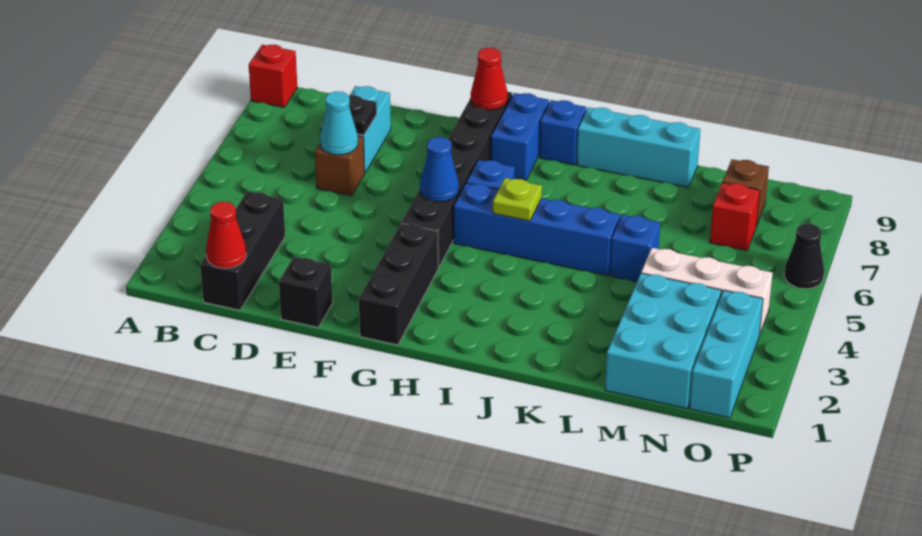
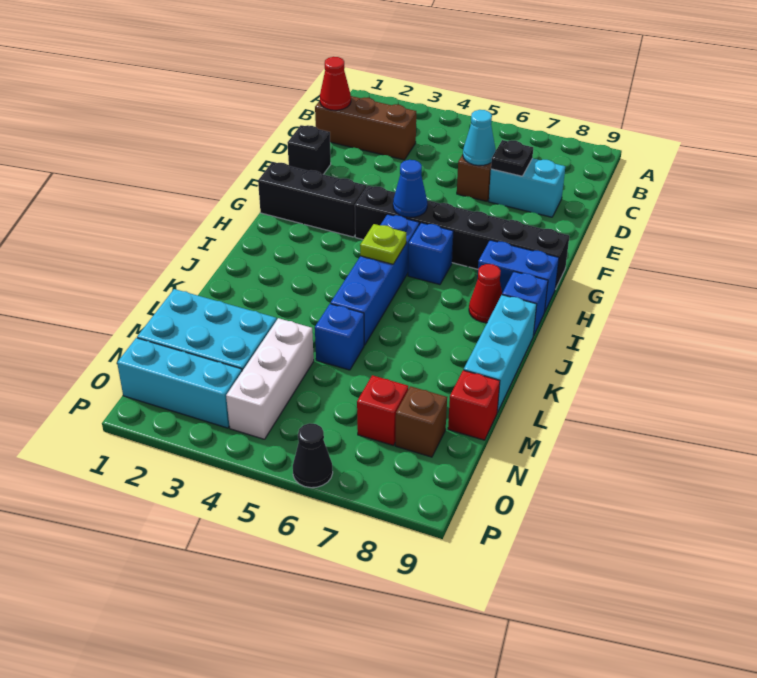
red 1x1 brick [249,45,297,107] -> red 1x1 brick moved to [448,370,500,440]
black 1x3 brick [200,191,285,310] -> brown 1x3 brick [315,96,416,160]
red 1x1 cone [471,48,508,110] -> red 1x1 cone moved to [469,264,502,323]

